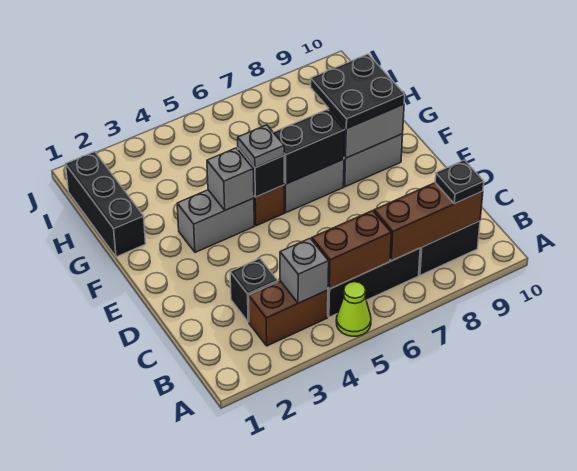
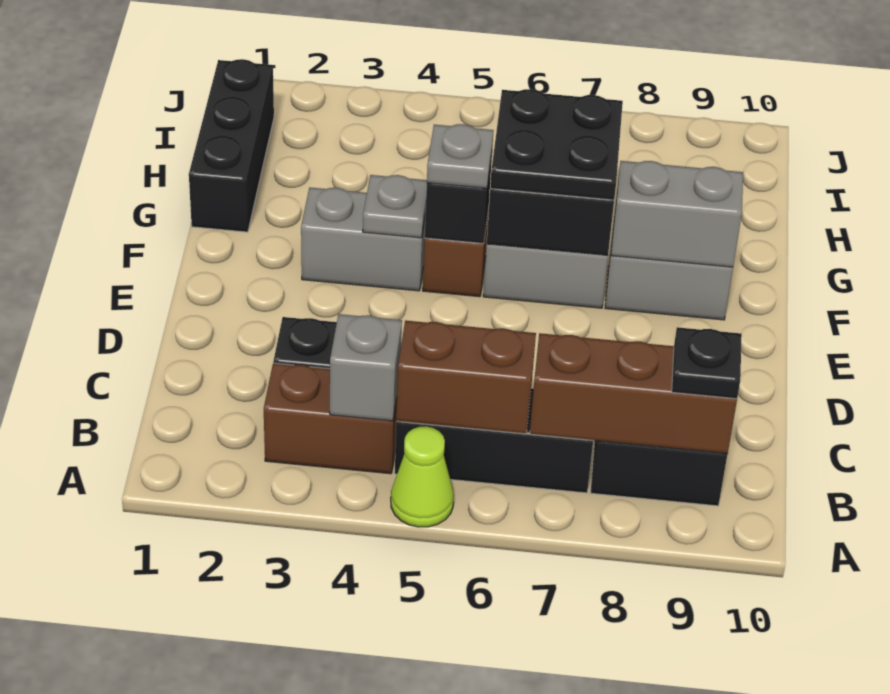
grey 1x1 brick [207,148,254,210] -> grey 1x1 plate [363,175,427,238]
black 2x2 plate [311,54,405,129] -> black 2x2 plate moved to [490,89,623,200]

